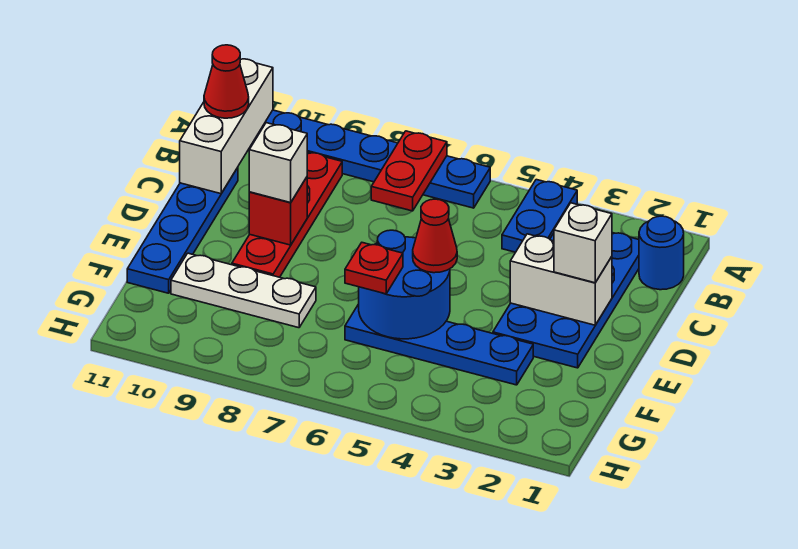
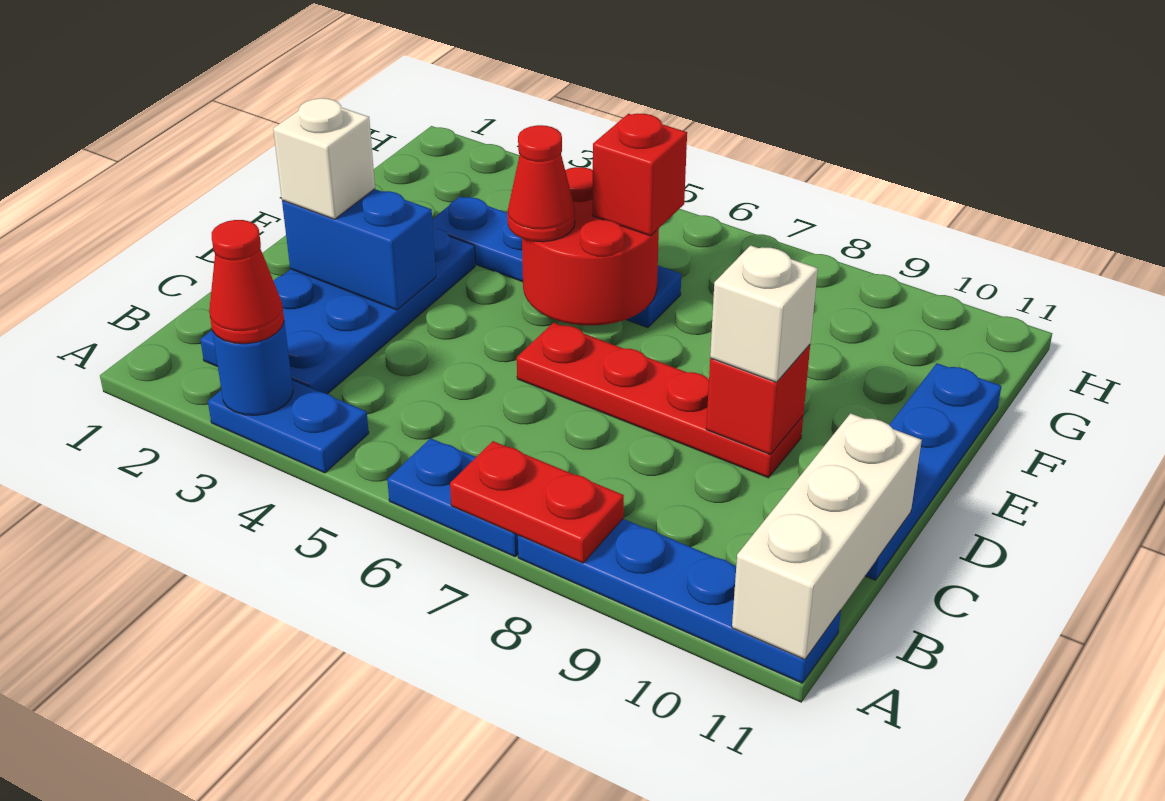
blue 1x2 plate [502,180,577,252] -> blue 1x2 plate turned to [208,380,369,473]
red 1x2 plate [371,131,447,211] -> red 1x2 plate turned to [450,441,624,563]
blue 1x1 round brick [639,216,684,290] -> blue 1x1 round brick moved to [212,322,293,415]
red 1x4 plate [232,152,342,277] -> red 1x4 plate turned to [517,322,803,478]
red 1x1 cone [204,45,249,118] -> red 1x1 cone moved to [209,220,284,344]
white 1x2 brick [510,234,612,325] -> blue 1x2 brick [282,189,436,310]
blue 2x2 round brick [359,230,450,339] -> red 2x2 round brick [522,167,659,325]
red 1x1 plate [345,243,403,294] -> red 1x1 brick [593,113,687,236]
white 1x3 plate [171,253,316,328] -> none

